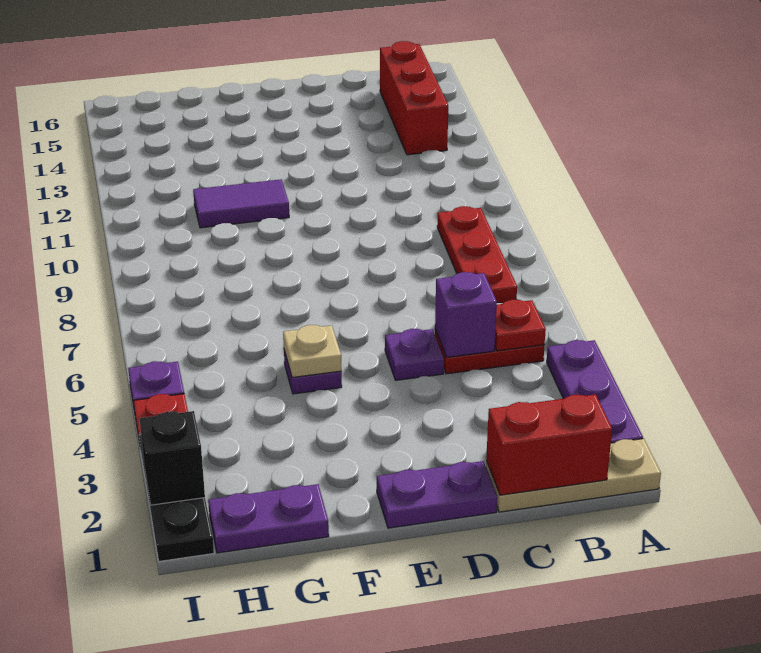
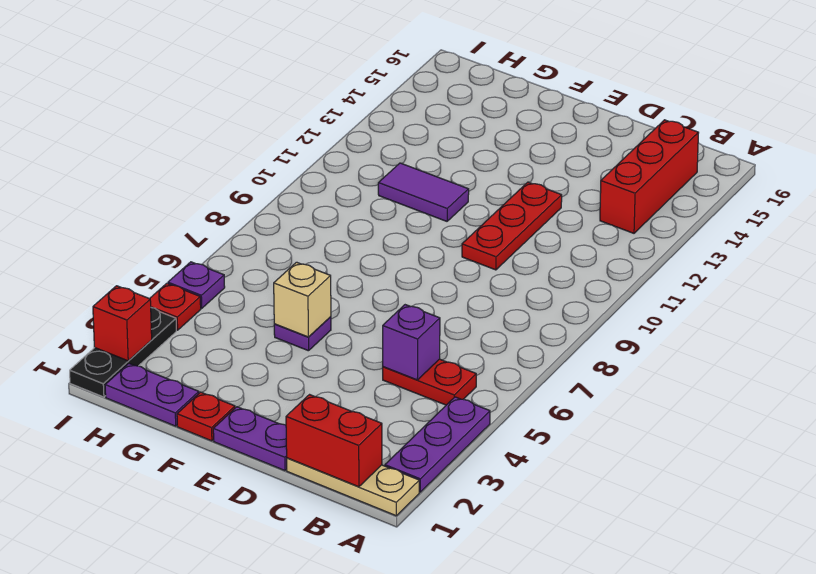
red 1x1 plate [495,300,546,351] -> red 1x1 plate moved to [177,392,235,441]
red 1x3 plate [437,206,517,303] -> red 1x3 plate moved to [462,182,562,270]
purple 1x1 plate [385,329,444,380] -> none
tan 1x1 plate [283,325,342,378] -> tan 1x1 brick [274,262,331,337]
black 1x1 brick [140,411,205,505] -> red 1x1 brick [93,286,152,361]

